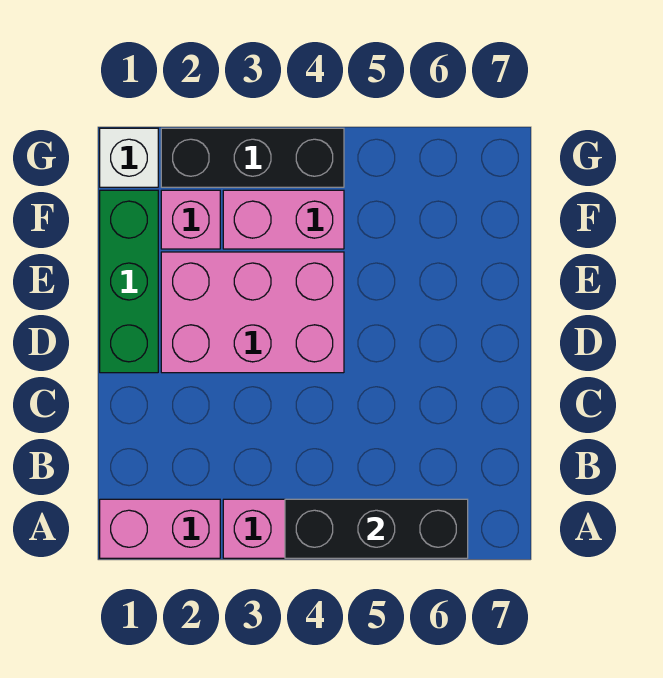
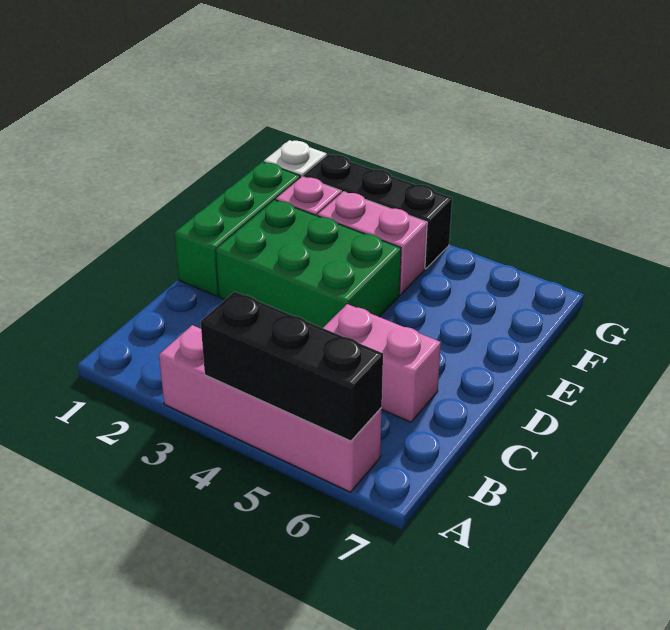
pink 1x2 brick [100,499,220,558] -> pink 1x2 brick moved to [323,304,441,422]
pink 2x3 brick [161,252,344,373] -> green 2x3 brick [216,200,401,328]

